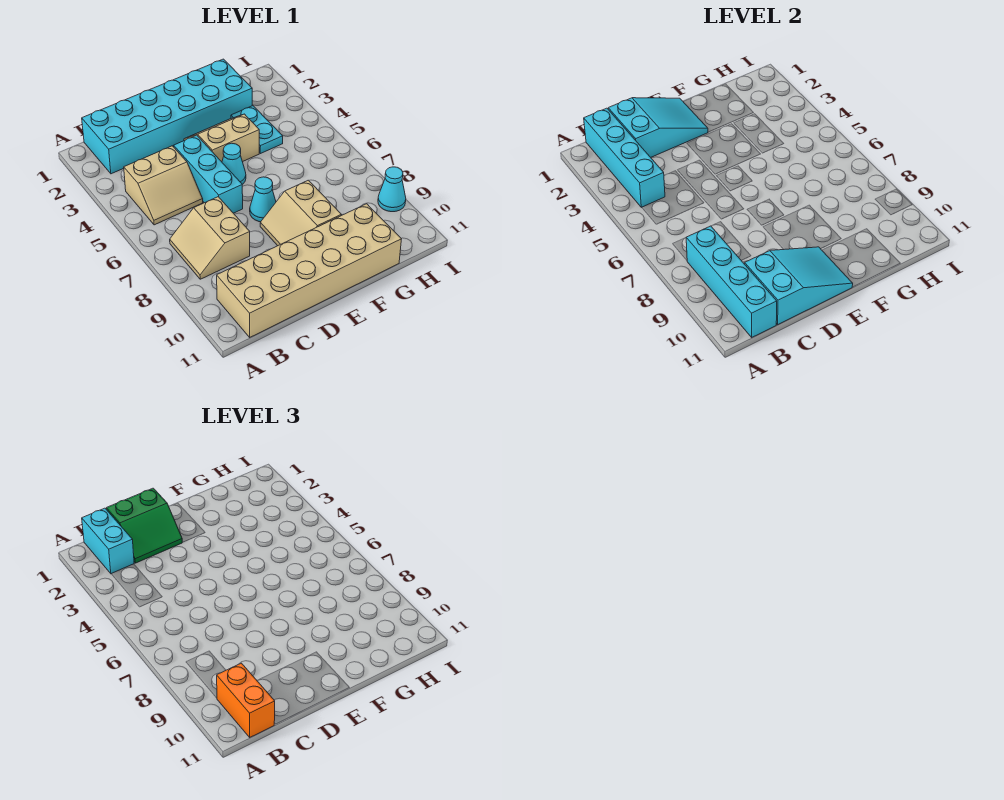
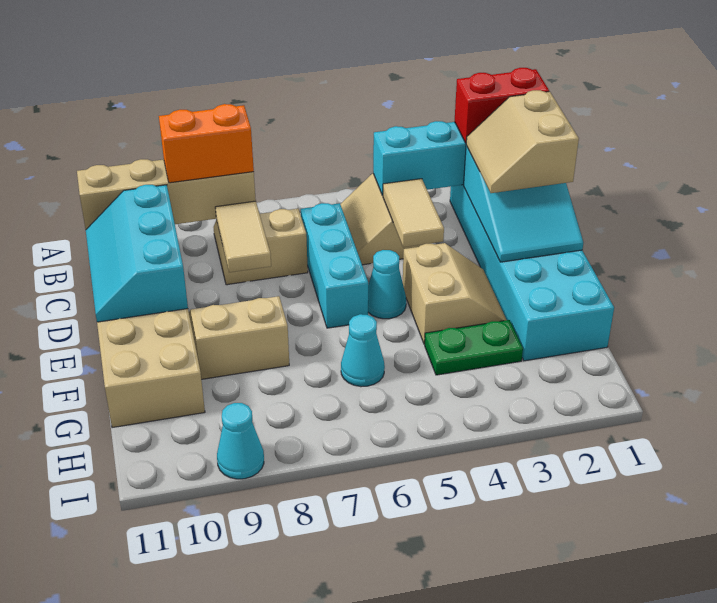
cyan 1x2 brick [82,508,134,574] -> red 1x2 brick [454,68,549,143]
cyan 1x4 brick [686,226,777,337] -> tan 1x4 brick [77,159,256,229]
orange 1x2 brick [217,663,275,737] -> orange 1x2 brick moved to [159,104,254,183]
green 2x2 slope [106,488,182,563] -> tan 2x2 slope [466,90,579,193]
none -> tan 1x2 tile [383,179,444,247]
none -> tan 1x2 tile [215,201,271,272]
cyan 2x3 slope [745,247,853,324] -> cyan 2x3 slope turned to [86,185,188,322]
cyan 1x3 brick [174,135,243,213] -> cyan 1x3 brick turned to [301,203,368,328]
cyan 1x1 cone [250,177,276,222] -> cyan 1x1 cone moved to [341,314,385,387]
cyan 1x2 plate [231,106,283,154] -> green 1x2 plate [425,320,523,375]

